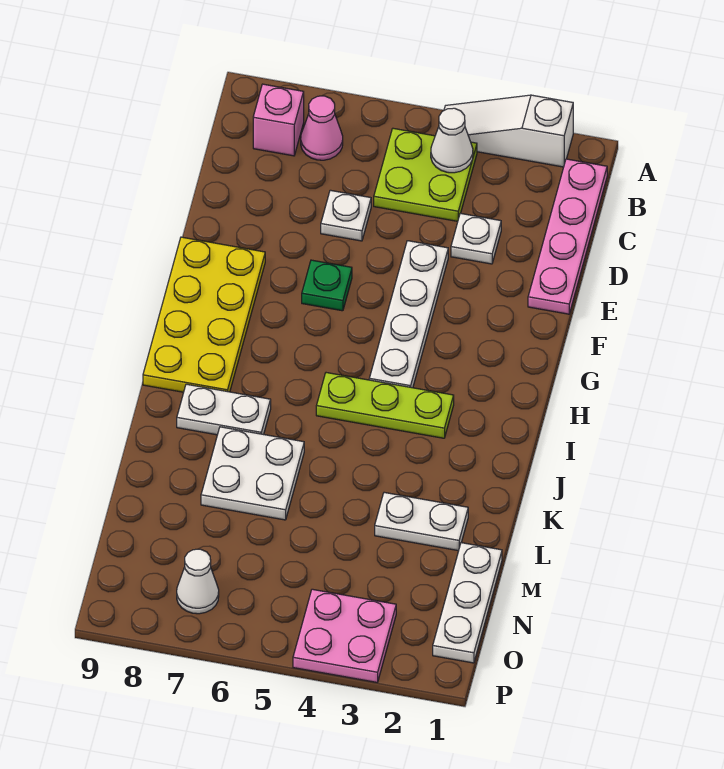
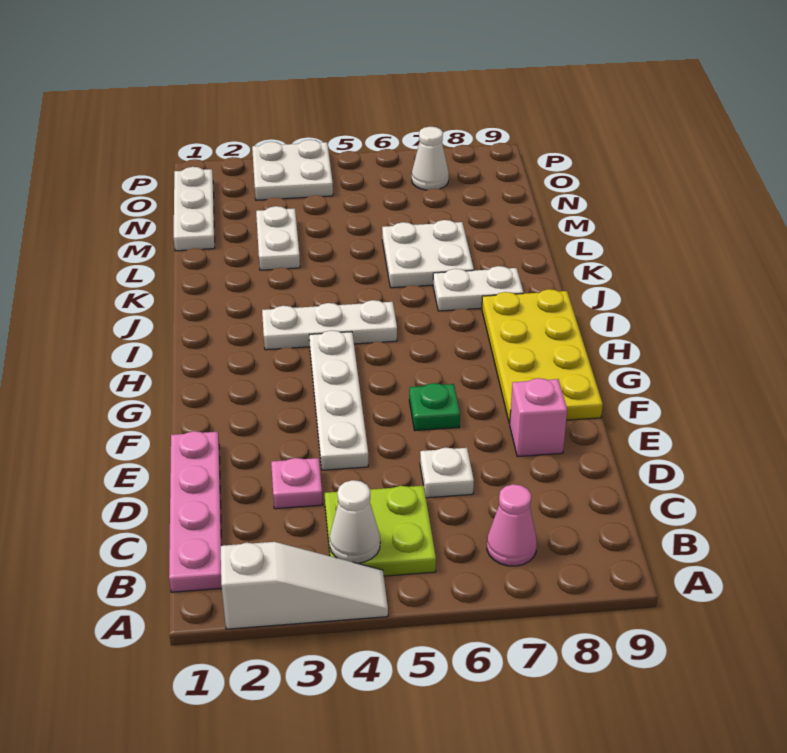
pink 1x1 brick [253,84,304,156] -> pink 1x1 brick moved to [510,378,567,457]
white 1x1 plate [451,213,501,264] -> pink 1x1 plate [271,458,322,509]
lime 1x3 plate [316,373,454,438] -> white 1x3 plate [262,300,397,350]
white 1x2 plate [375,492,468,551] -> white 1x2 plate turned to [256,206,300,270]
pink 2x2 plate [293,589,396,682] -> white 2x2 plate [252,140,333,200]

